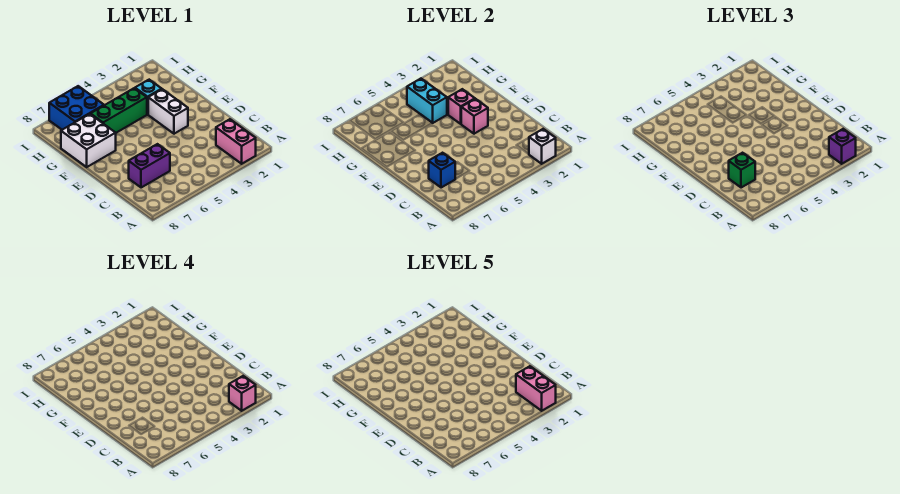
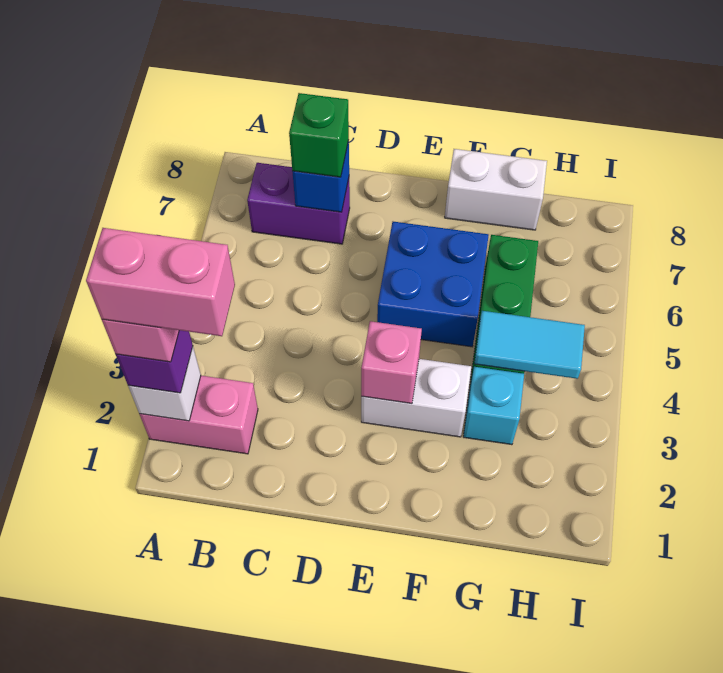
purple 1x2 brick [129,144,170,188] -> purple 1x2 brick turned to [247,163,350,244]
pink 1x1 brick [448,89,475,124] -> none
white 2x2 brick [61,114,116,167] -> white 1x2 brick [445,149,547,230]
cyan 1x2 brick [407,79,447,123] -> cyan 1x2 tile [474,311,585,379]
blue 2x2 brick [49,86,104,130] -> blue 2x2 brick moved to [377,222,489,347]

